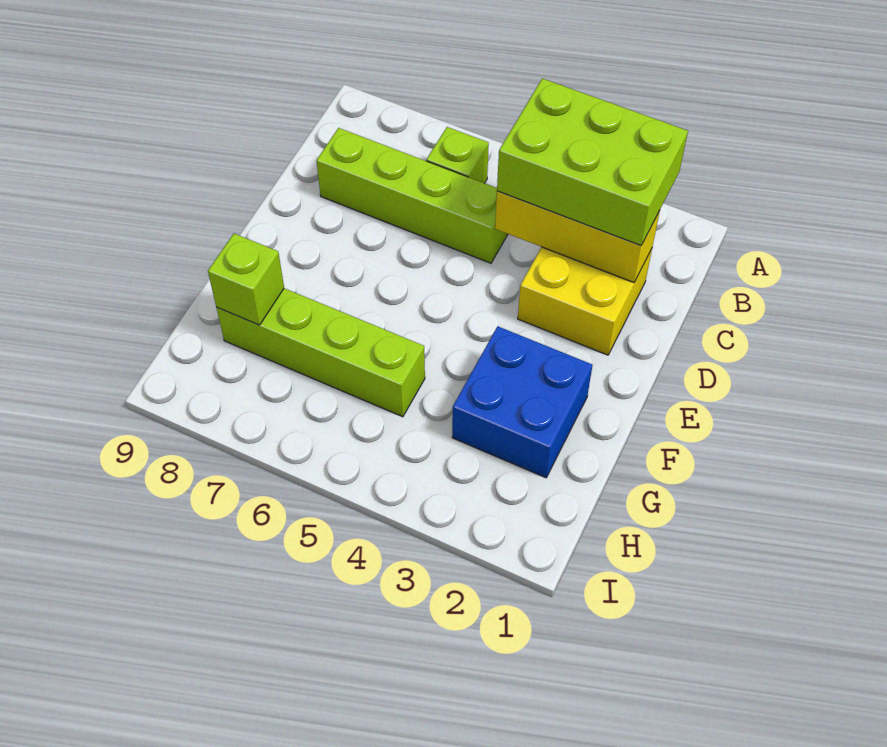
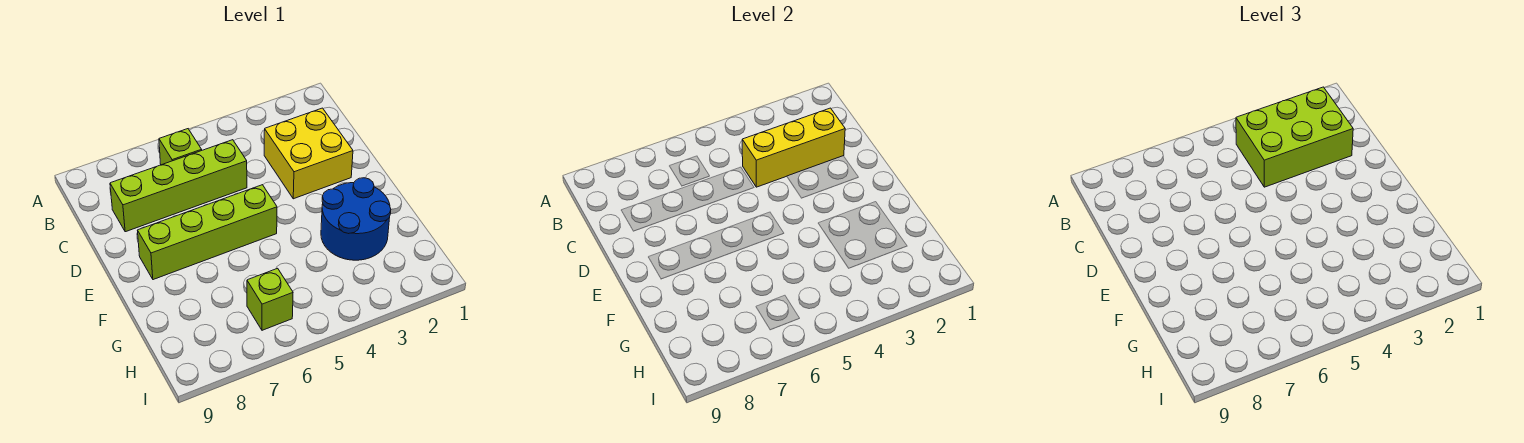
blue 2x2 brick [452,326,592,478] -> blue 2x2 round brick [321,178,391,260]
lime 1x4 brick [216,288,425,417] -> lime 1x4 brick moved to [138,185,277,280]
lime 1x1 brick [208,234,284,325] -> lime 1x1 brick moved to [247,268,293,330]

